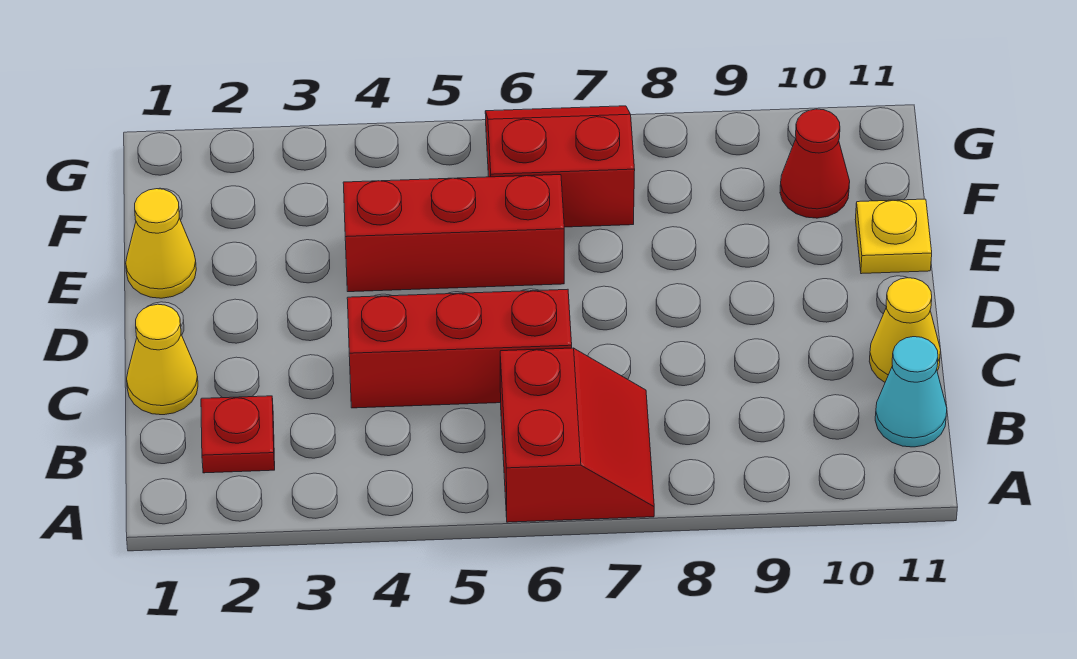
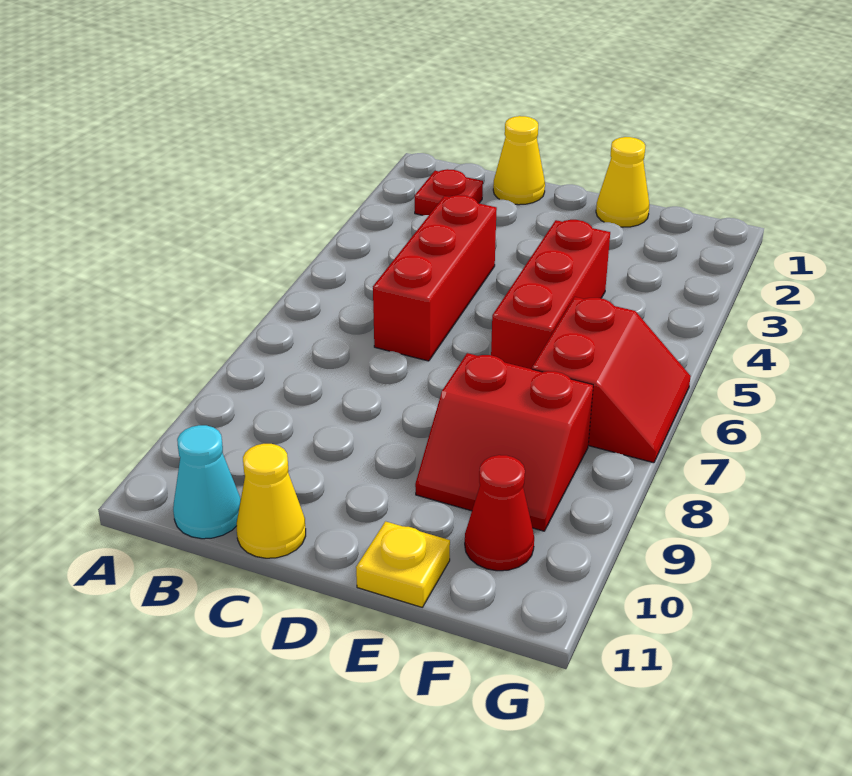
red 2x2 slope [500,348,654,522] -> red 2x2 slope moved to [415,353,593,531]

